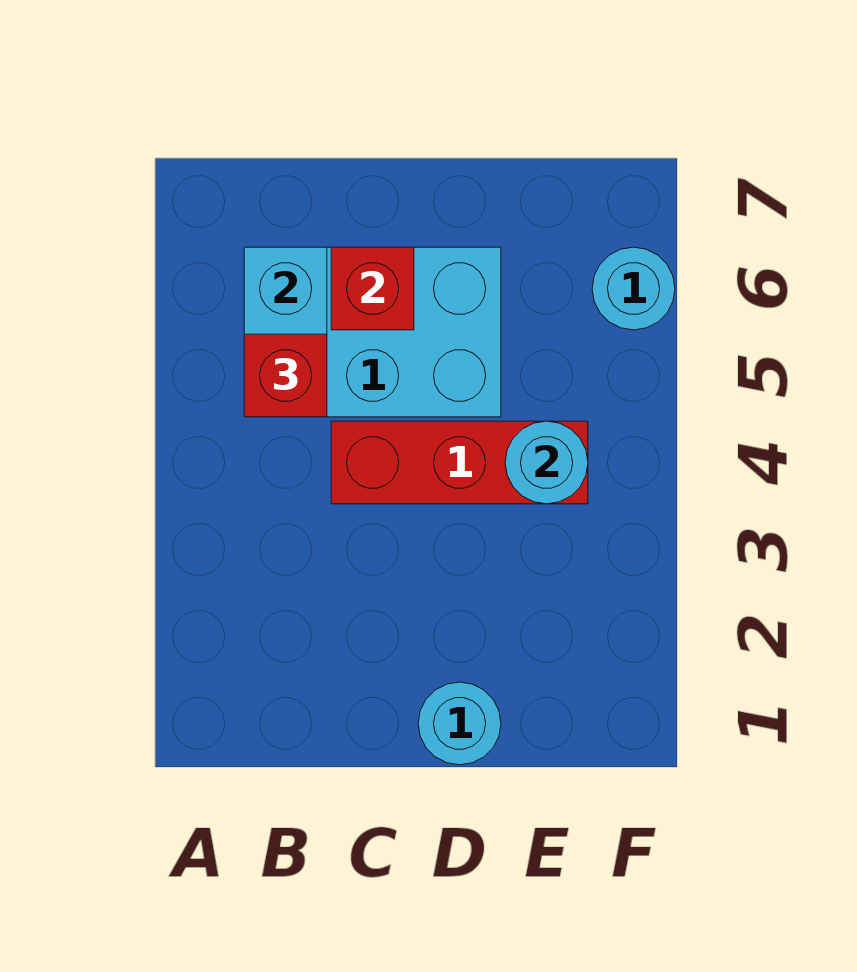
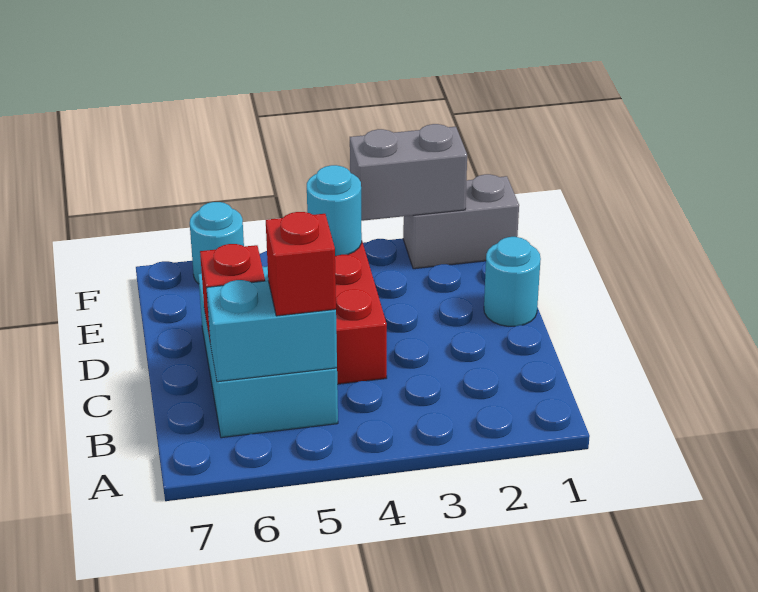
none -> grey 1x2 brick [403,174,519,269]
none -> grey 1x2 brick [350,124,467,221]

